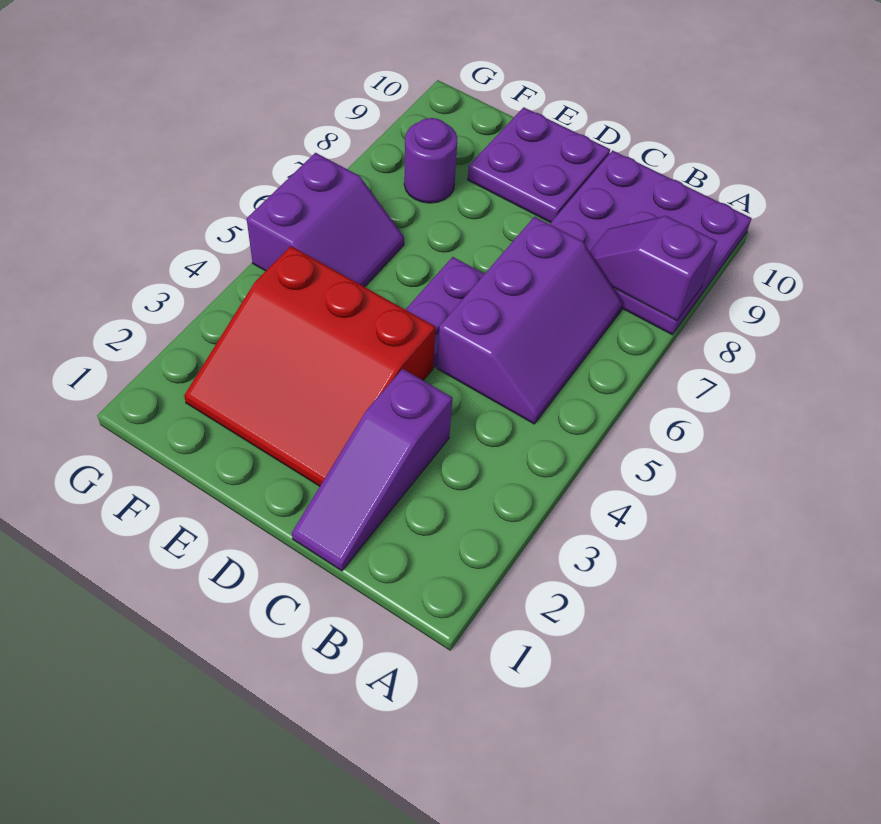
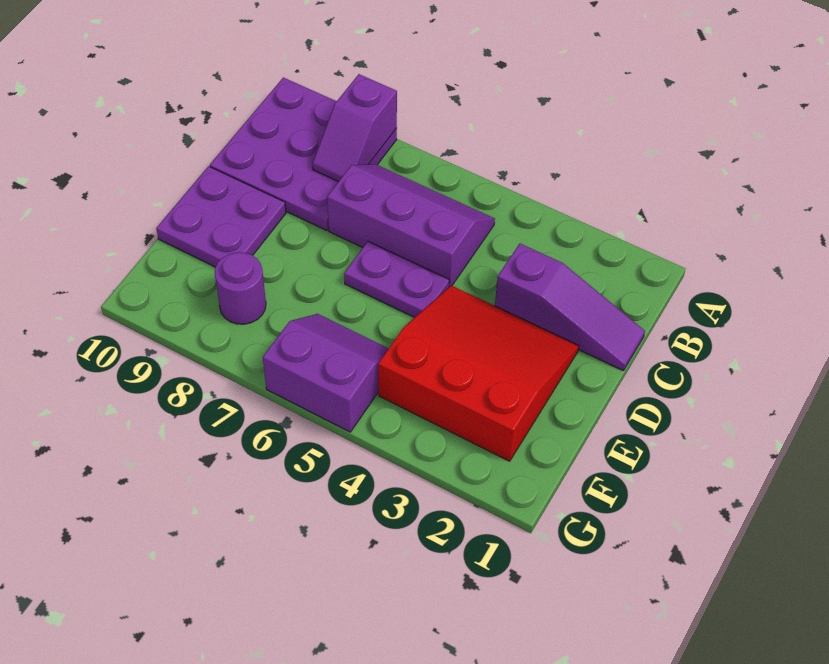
red 3x3 slope [184,246,435,486] -> red 3x3 slope turned to [378,285,579,461]

